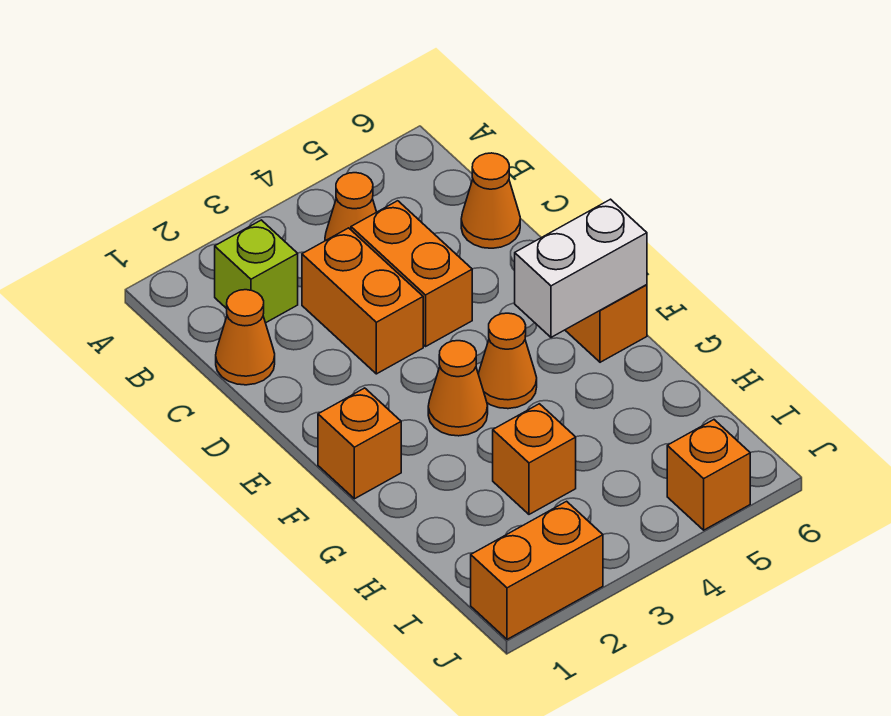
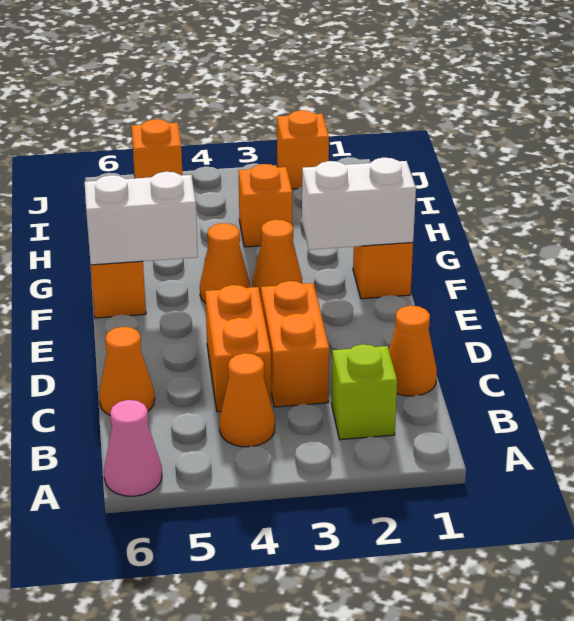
none -> pink 1x1 cone [104,400,162,496]
none -> white 1x2 brick [302,158,416,250]
orange 1x2 brick [471,501,603,639] -> orange 1x1 brick [277,110,329,189]

